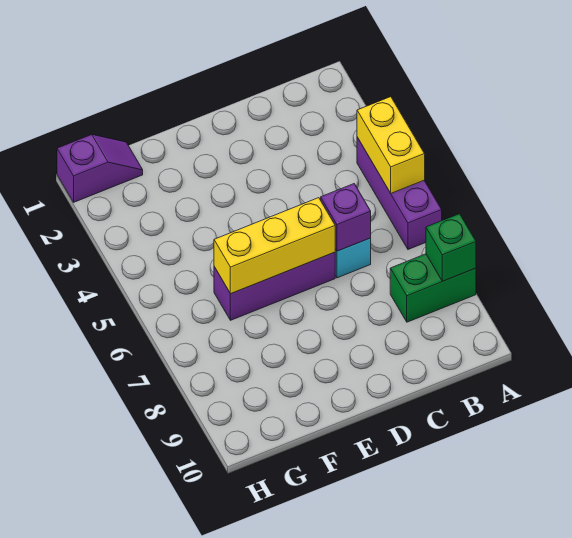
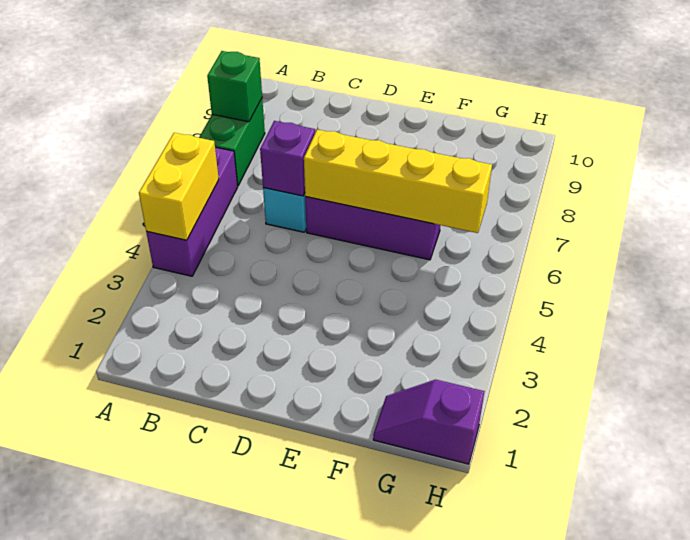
green 1x2 brick [390,254,476,322] -> green 1x2 brick turned to [199,98,265,186]
yellow 1x3 brick [214,198,335,294] -> yellow 1x4 brick [304,129,492,233]

